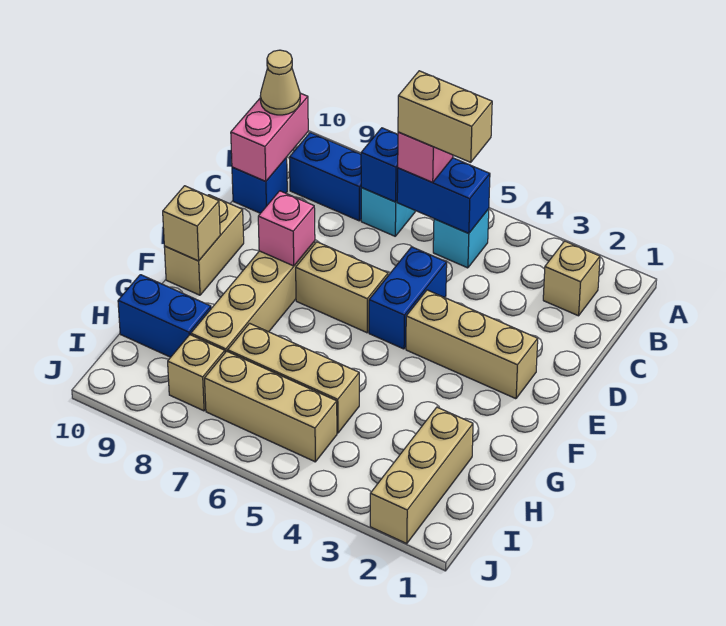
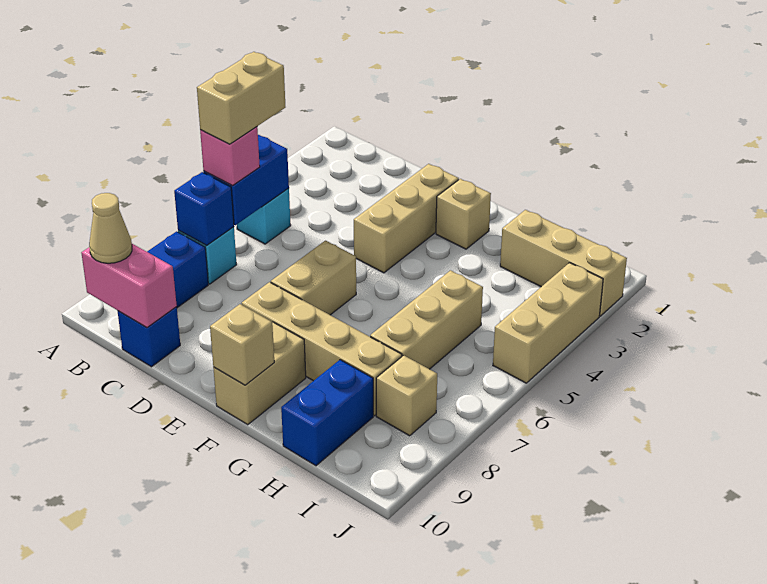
tan 1x1 brick [543,241,600,316] -> tan 1x1 brick moved to [436,179,491,249]
blue 1x2 brick [369,247,447,349] -> none
pink 1x1 brick [258,191,315,266] -> none
tan 1x2 brick [164,195,244,295] -> tan 1x2 brick turned to [213,322,306,425]
tan 1x3 brick [205,351,337,462] -> tan 1x3 brick moved to [493,263,603,383]

